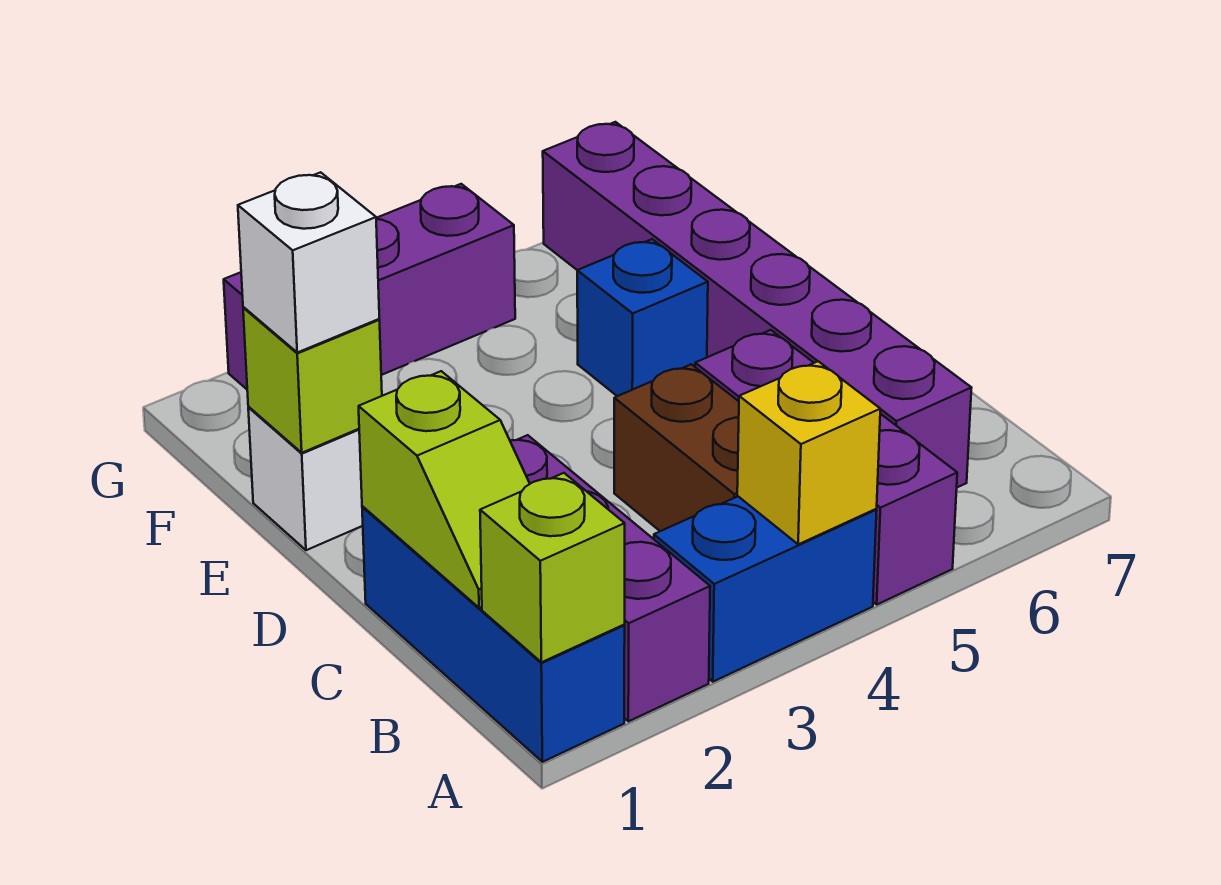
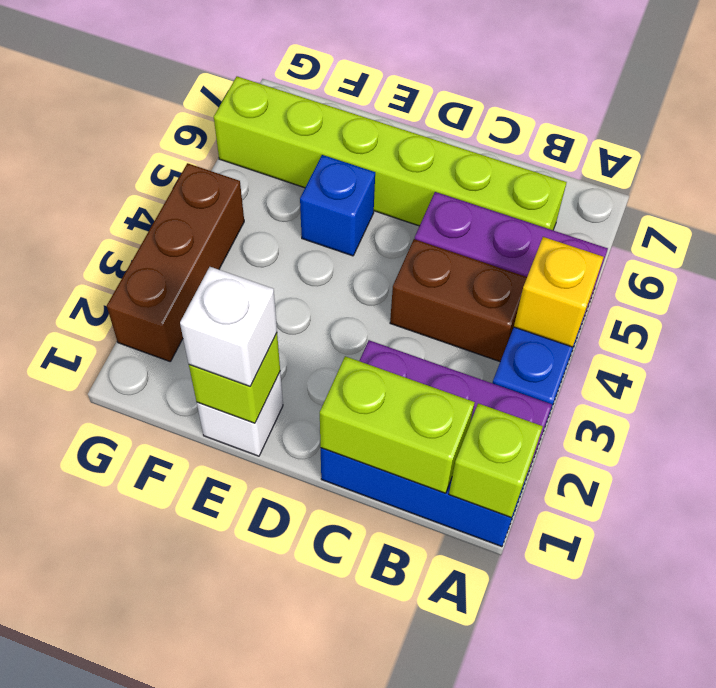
lime 1x2 slope [359,371,530,608] -> lime 1x2 brick [320,356,475,493]
purple 1x6 brick [543,122,971,487] -> lime 1x6 brick [214,76,567,230]
purple 1x3 brick [224,184,515,389] -> brown 1x3 brick [107,163,244,361]

